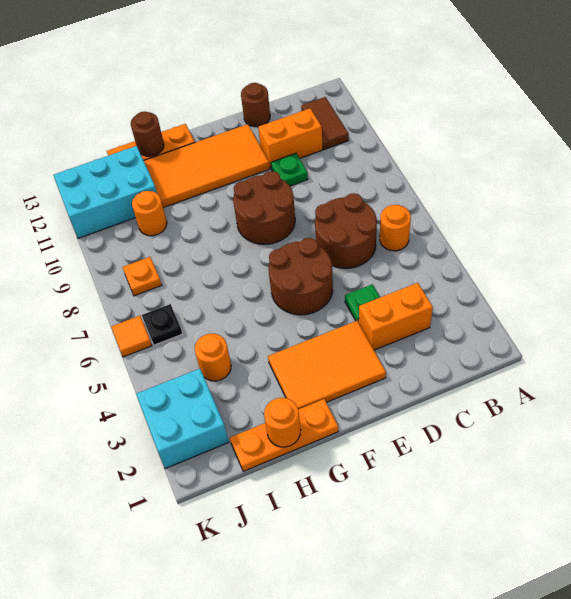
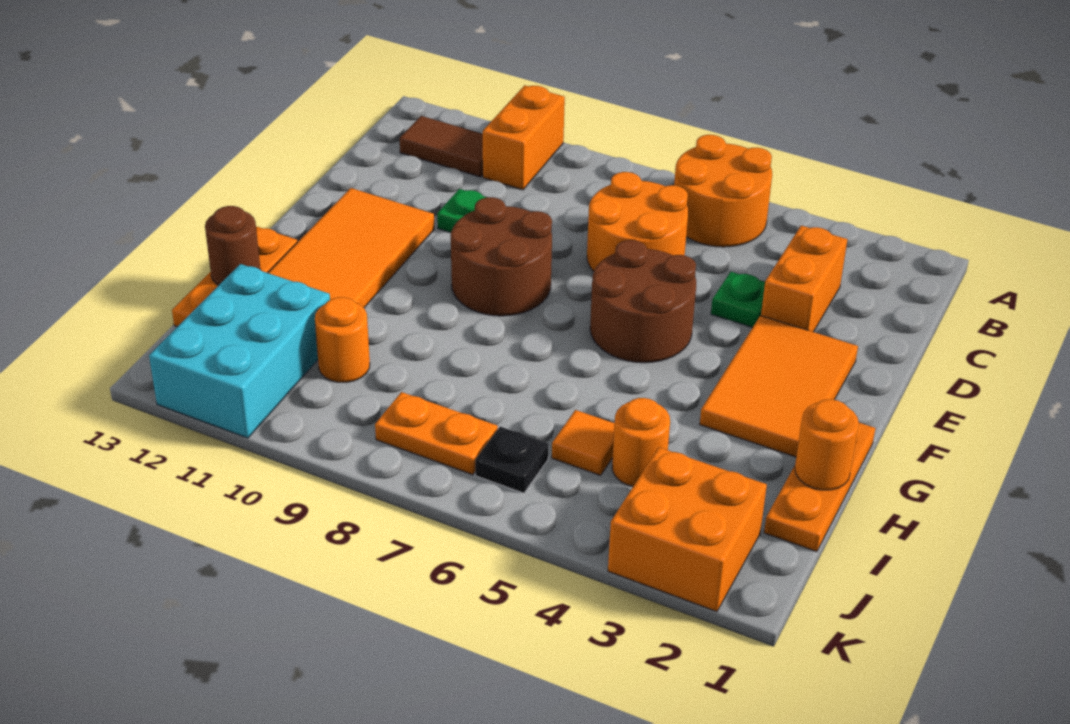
orange 1x1 round brick [380,205,411,251] -> orange 2x2 round brick [674,135,772,247]
brown 2x2 round brick [315,193,377,268] -> orange 2x2 round brick [587,172,688,271]
orange 1x2 brick [258,108,323,169] -> orange 1x2 brick moved to [483,85,565,190]
brown 1x1 round brick [241,83,270,127] -> none
cyan 2x2 brick [136,369,229,469] -> orange 2x2 brick [608,447,767,612]
orange 1x1 plate [123,257,162,296] -> orange 1x2 plate [375,392,498,475]
orange 1x1 tile [111,316,152,357] -> orange 1x1 tile moved to [552,410,615,475]

